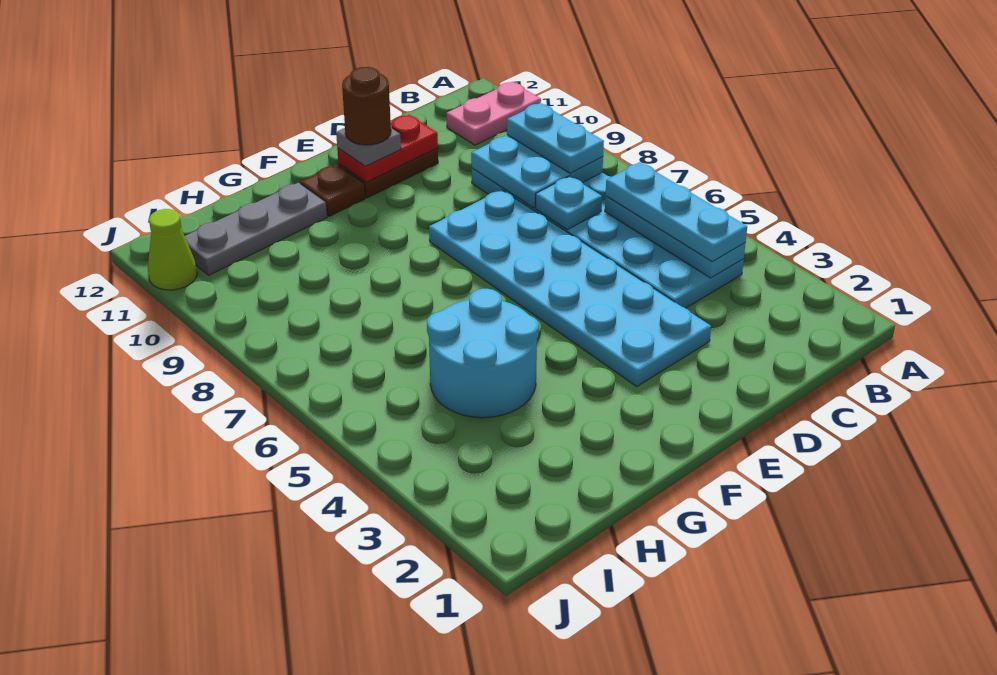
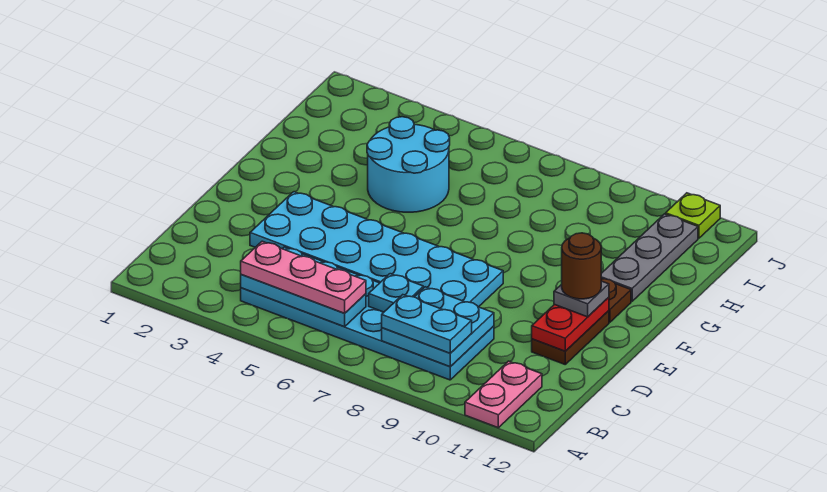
cyan 1x3 plate [606,162,747,261] -> pink 1x3 plate [241,241,366,313]
lime 1x1 cone [148,209,197,290] -> lime 1x1 plate [666,193,720,238]

